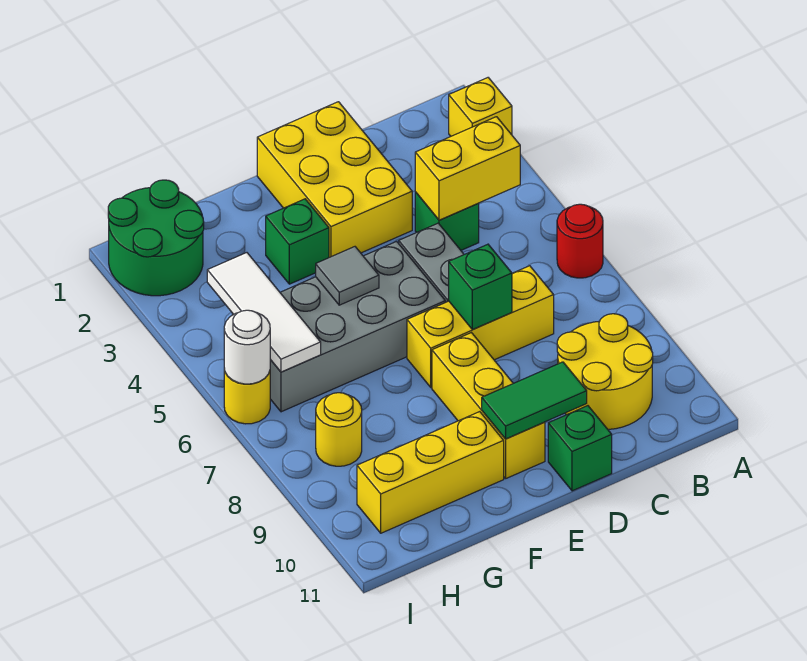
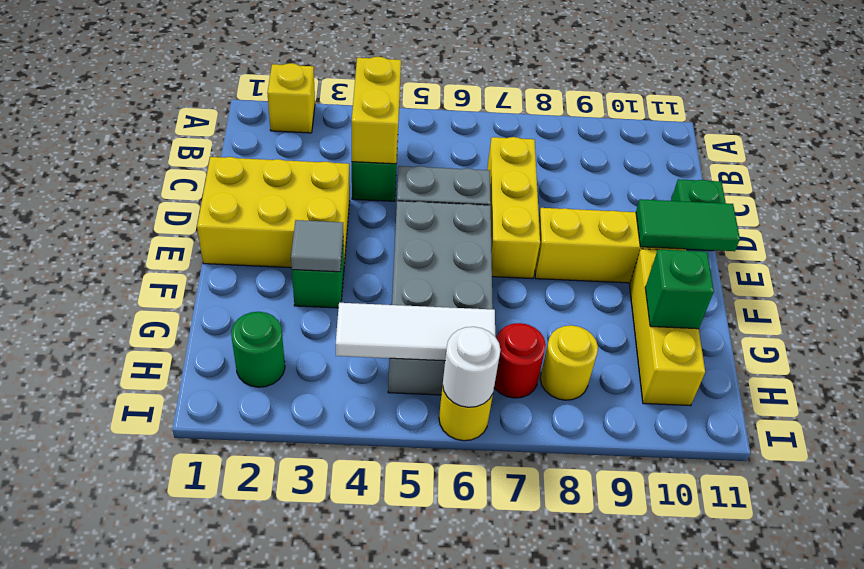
red 1x1 round brick [557,204,603,278] -> red 1x1 round brick moved to [494,323,546,398]
yellow 2x2 round brick [557,314,653,429] -> none
green 1x1 brick [449,244,512,330] -> green 1x1 brick moved to [645,249,714,329]
green 1x2 tile [482,362,587,439] -> green 1x2 tile turned to [636,199,740,251]
grey 1x1 tile [316,247,379,305] -> grey 1x1 tile moved to [291,220,343,272]
green 2x2 round brick [108,180,204,296] -> green 1x1 round brick [231,312,285,387]

